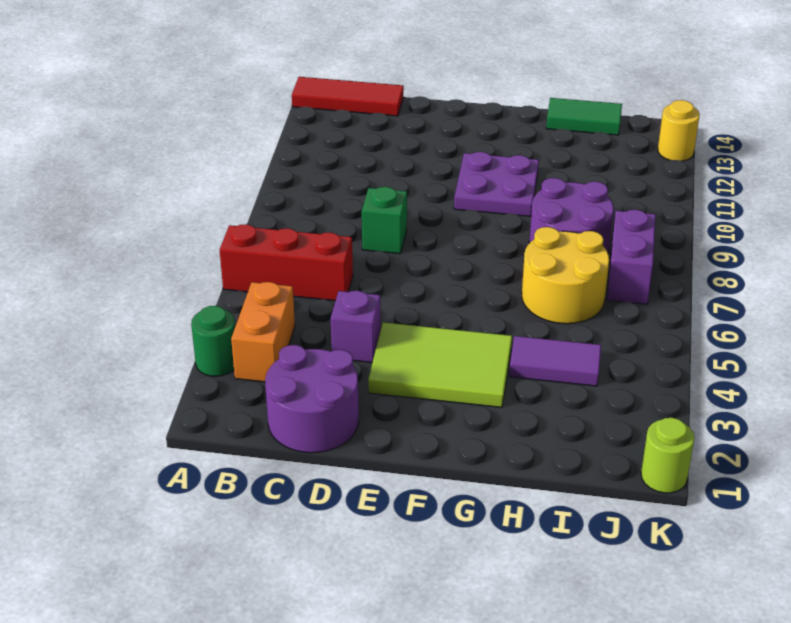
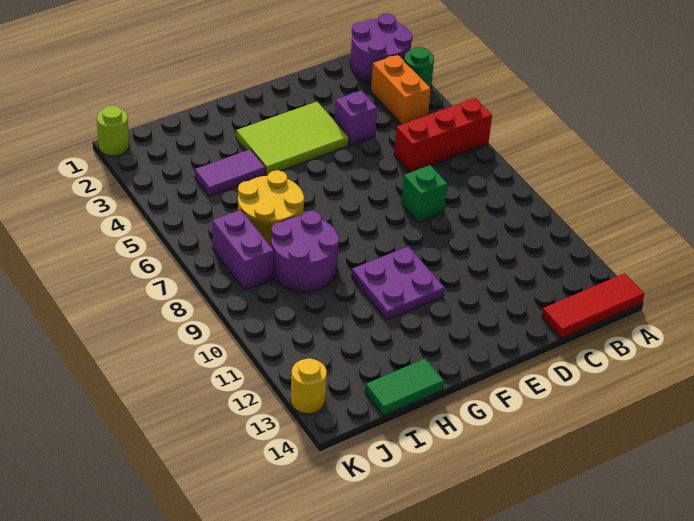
purple 2x2 round brick [265,345,359,453] -> purple 2x2 round brick moved to [350,13,412,83]

